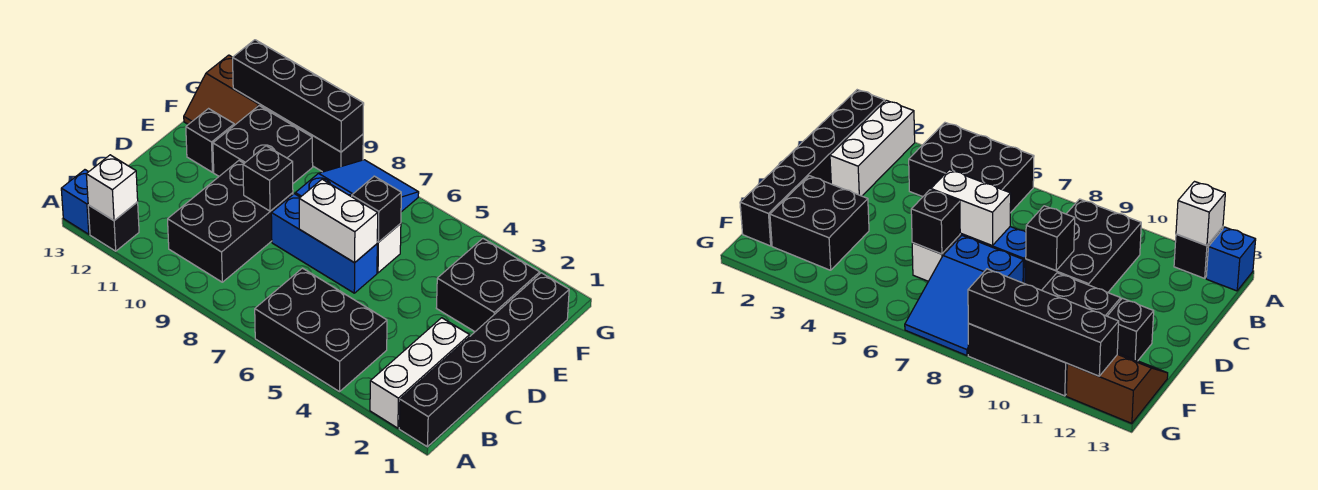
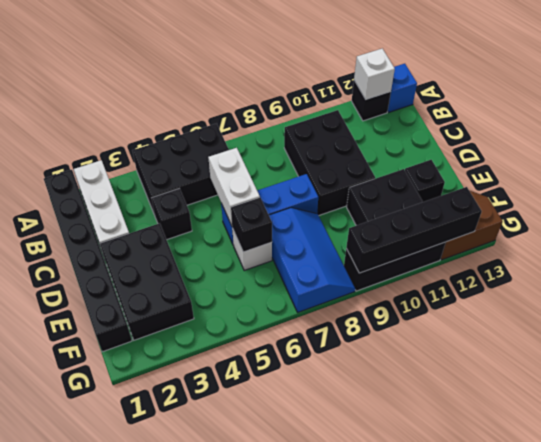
white 1x2 brick [299,179,378,263] -> white 1x2 brick turned to [208,148,260,225]
black 1x1 brick [243,146,293,211] -> black 1x1 brick moved to [151,189,192,240]
black 2x2 brick [437,239,540,332] -> black 2x3 brick [100,223,194,340]
blue 2x3 slope [295,160,419,212] -> blue 2x3 slope turned to [269,208,355,312]

